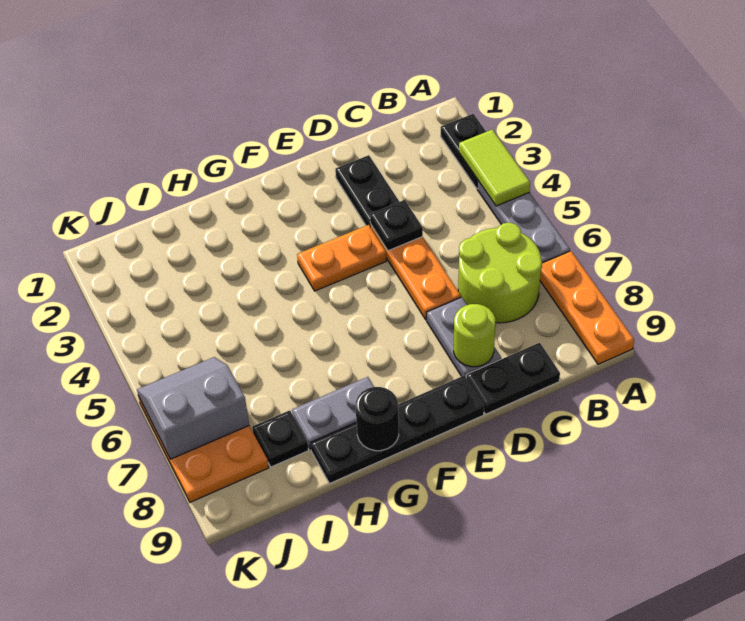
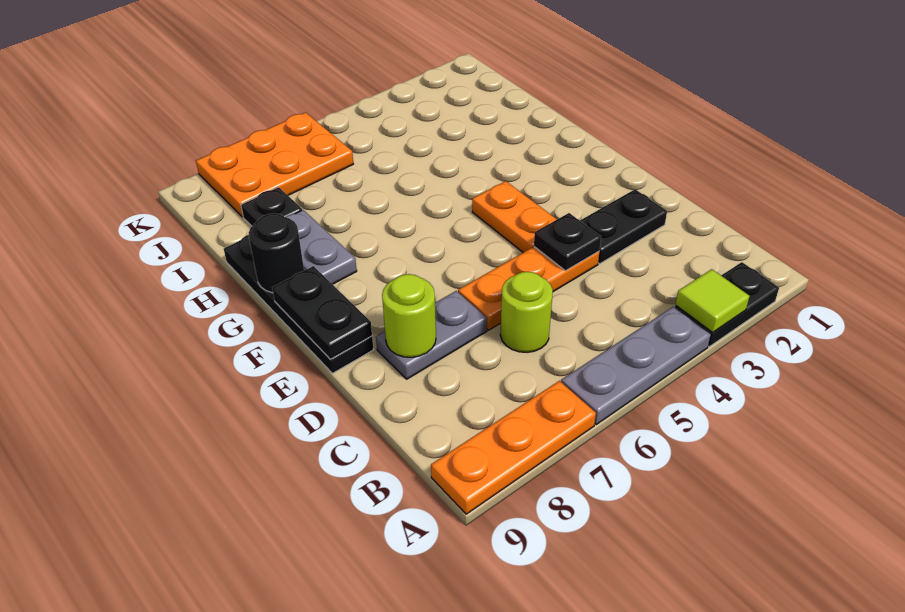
lime 1x2 tile [459,130,530,206] -> lime 1x1 tile [675,269,750,332]
lime 2x2 round brick [458,223,542,323] -> lime 1x1 round brick [500,272,553,352]
black 1x2 plate [466,343,560,414] -> black 1x2 plate moved to [272,266,372,359]
grey 2x2 slope [137,357,249,459] -> none

